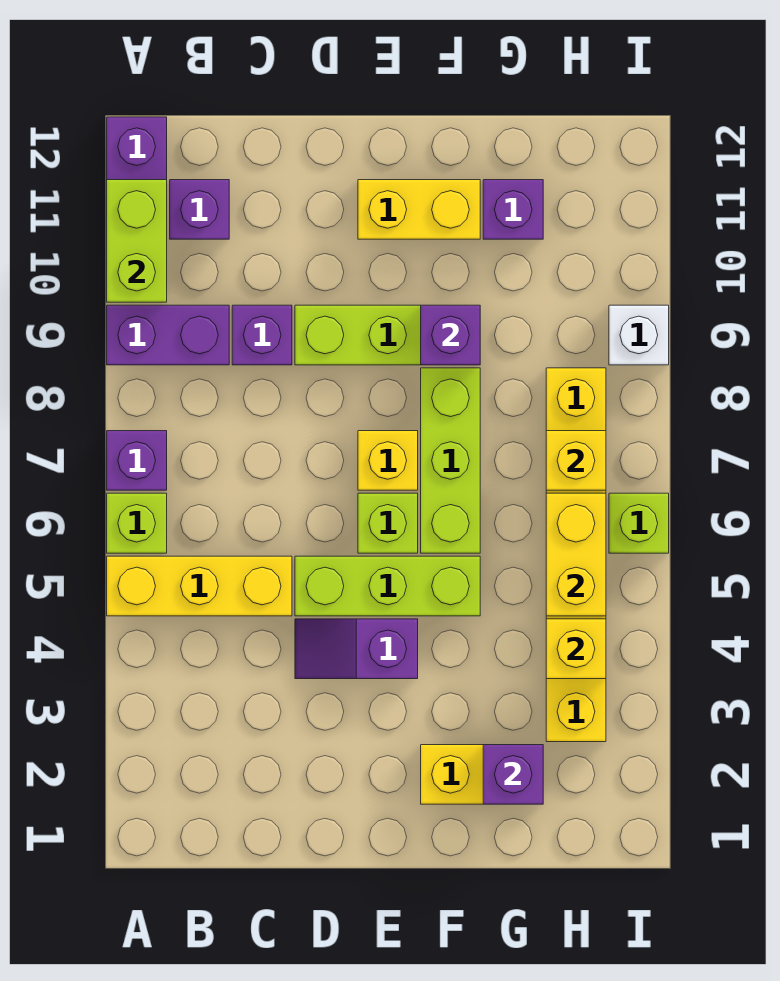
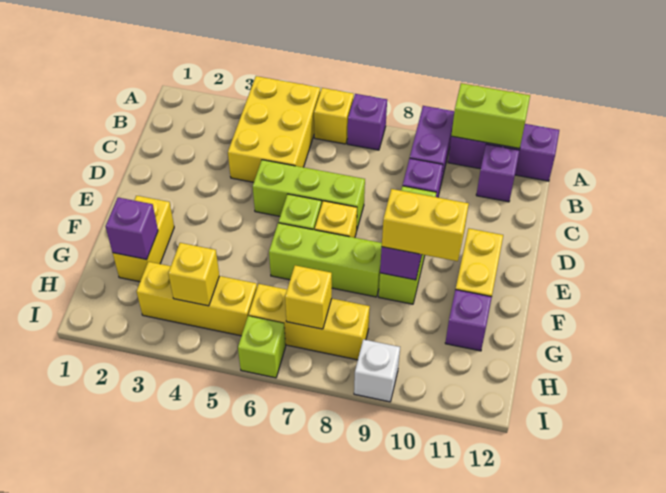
yellow 1x3 brick [107,556,292,616] -> yellow 2x3 brick [228,76,320,182]
lime 1x1 brick [107,493,167,553] -> yellow 1x1 brick [314,88,354,144]
purple 1x2 slope [295,619,418,679] -> none
lime 1x3 brick [295,556,480,616] -> lime 1x3 brick turned to [253,160,365,231]
yellow 1x2 brick [546,493,606,616] -> yellow 1x2 brick moved to [382,189,469,261]

